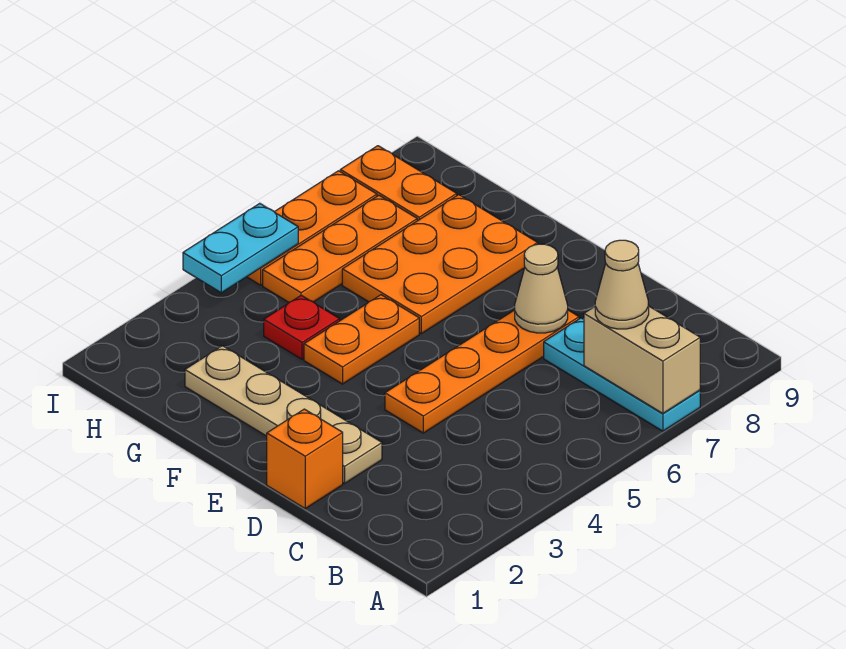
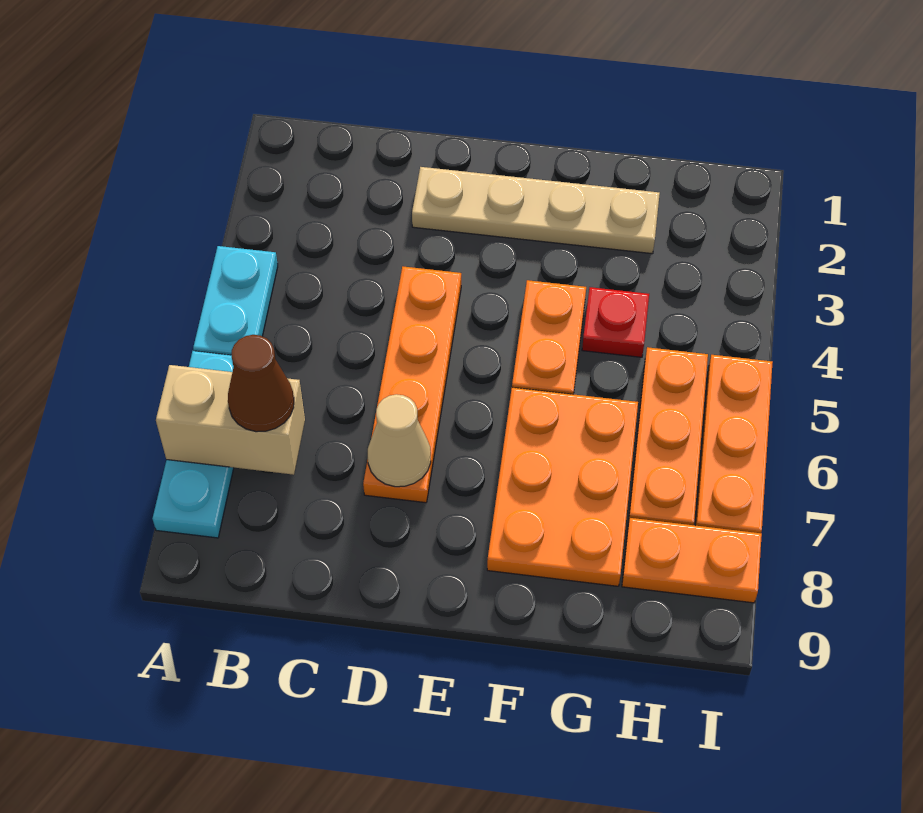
cyan 1x3 plate [544,318,700,431] -> cyan 1x3 plate turned to [152,351,234,538]
tan 1x1 cone [595,240,649,329] -> brown 1x1 cone [228,335,294,432]
orange 1x1 brick [267,409,343,508] -> none
cyan 1x2 plate [183,203,298,293] -> cyan 1x2 plate moved to [193,246,278,355]

